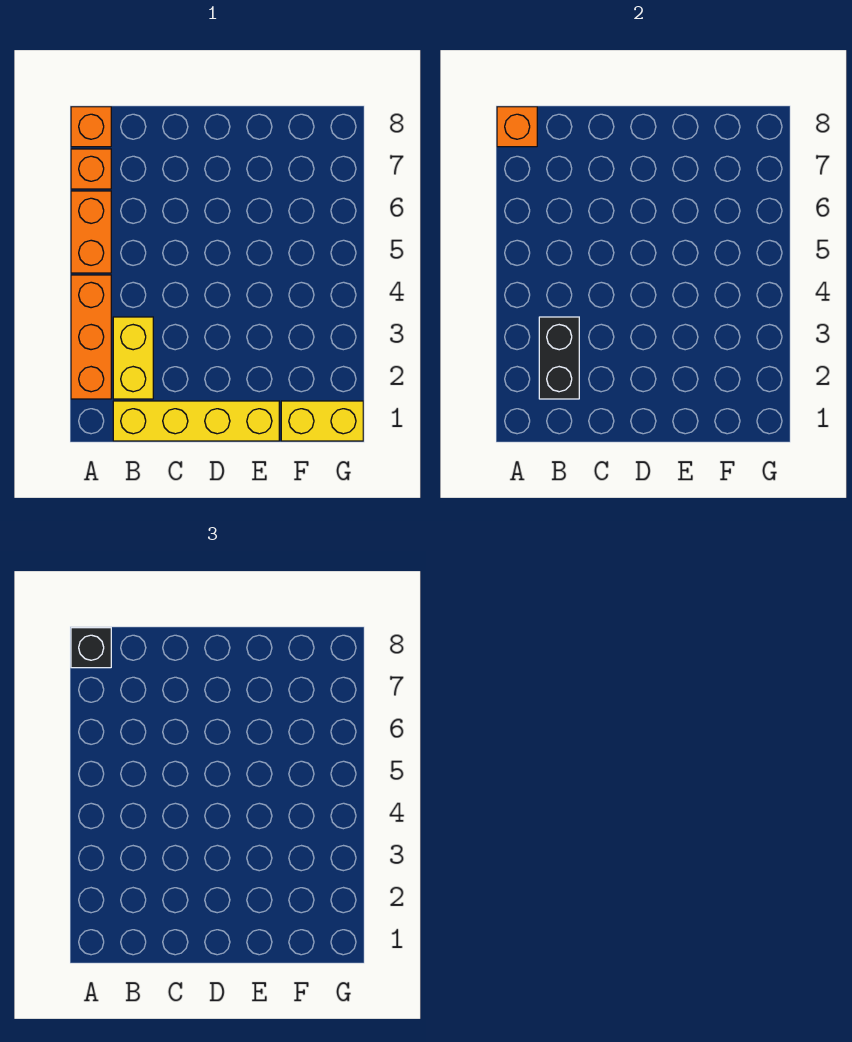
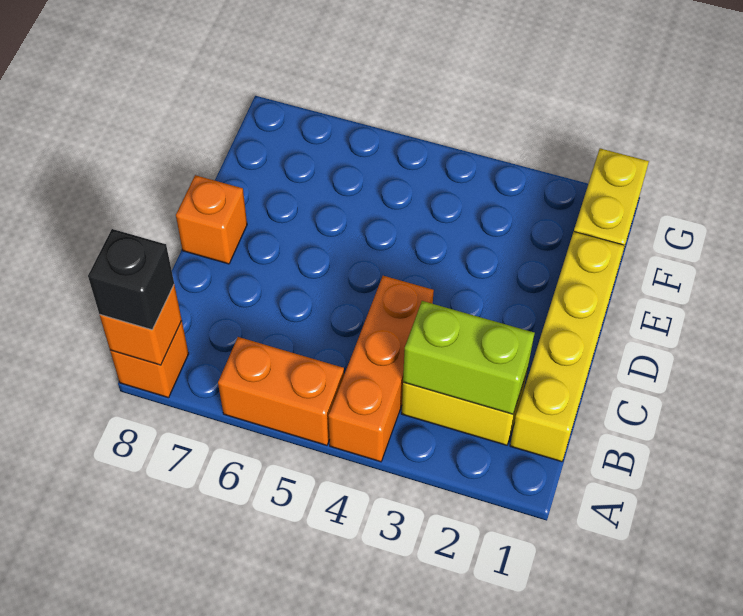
orange 1x3 brick [71,275,111,399] -> orange 1x3 brick turned to [329,276,434,462]
orange 1x1 brick [71,149,111,189] -> orange 1x1 brick moved to [176,175,247,264]
black 1x2 brick [539,317,579,399] -> lime 1x2 brick [403,301,535,414]

